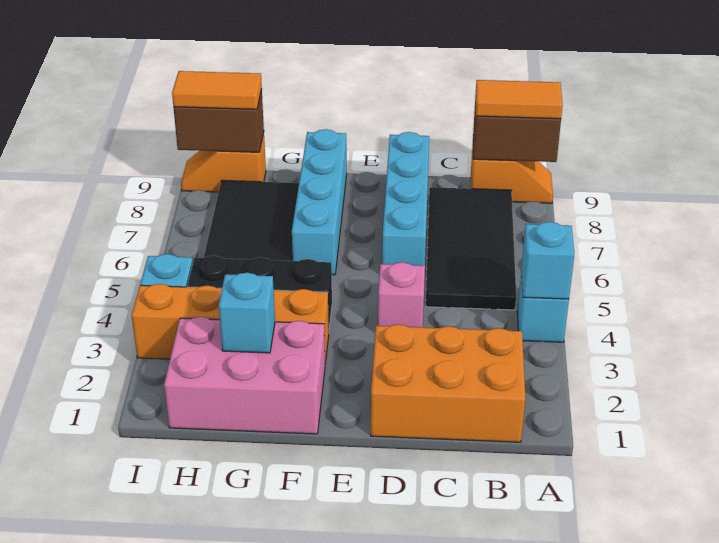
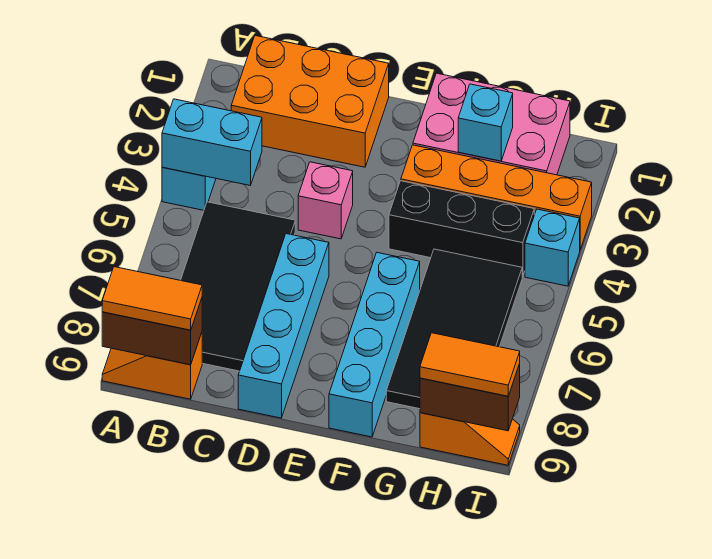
cyan 1x1 brick [521,222,574,299] -> cyan 1x2 brick [162,99,262,185]

